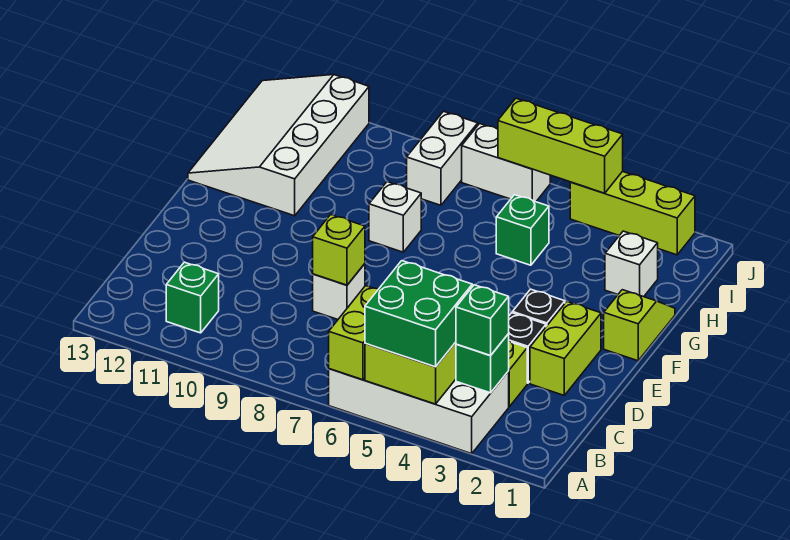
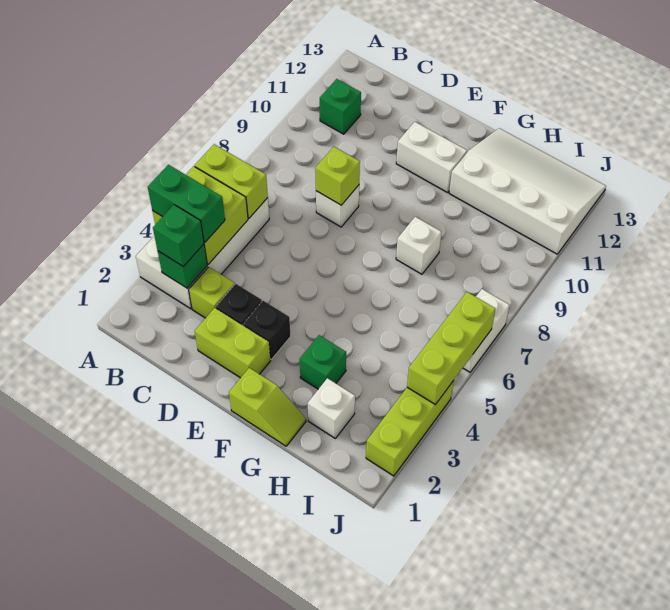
green 2x2 brick [365,261,472,367] -> green 1x2 brick [148,165,225,242]
green 1x1 brick [496,195,549,265] -> green 1x1 brick moved to [300,335,346,389]
white 1x2 brick [407,111,478,205] -> white 1x2 brick moved to [396,122,467,193]

